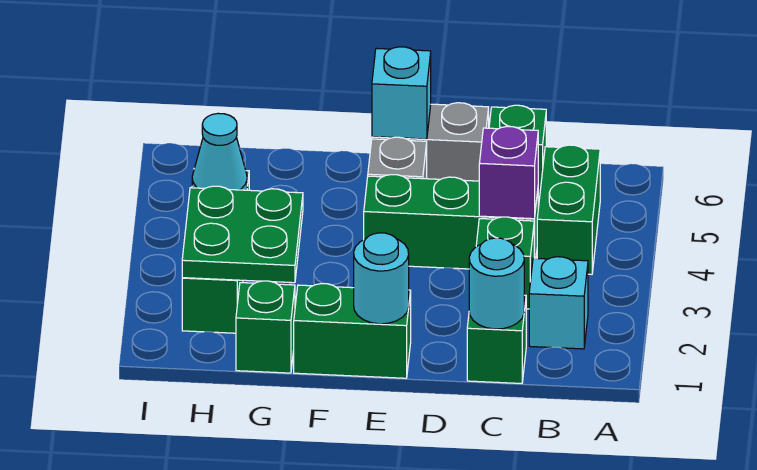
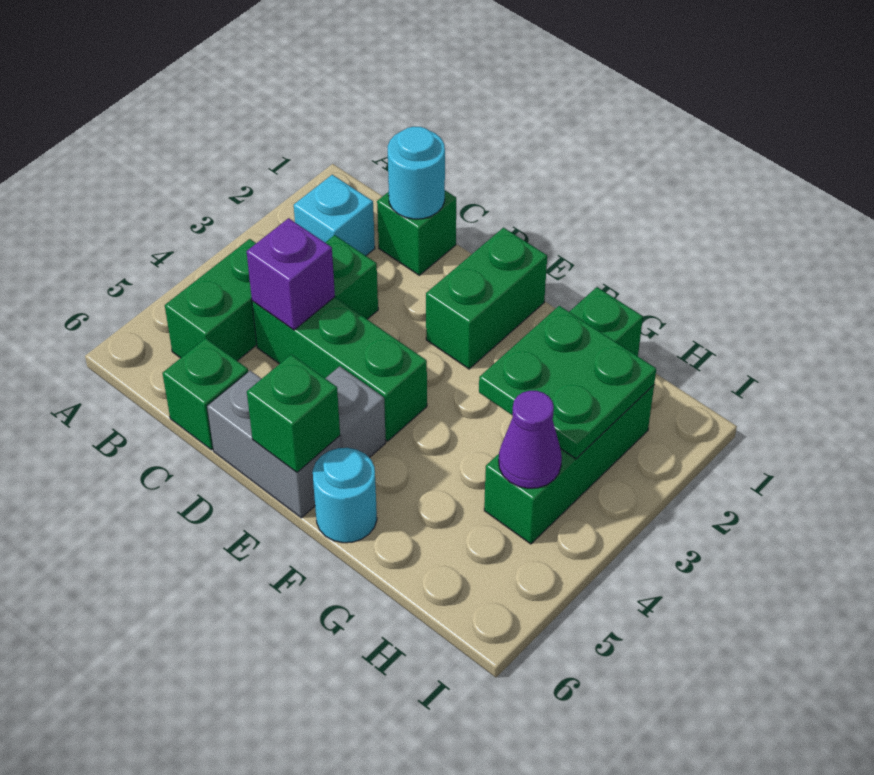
green 1x2 brick [294,284,411,378] -> green 1x2 brick turned to [426,228,547,369]
cyan 1x1 round brick [354,233,409,324] -> cyan 1x1 round brick moved to [313,448,377,543]
cyan 1x1 brick [372,47,431,139] -> green 1x1 brick [247,355,340,472]
cyan 1x1 cone [192,113,247,190] -> purple 1x1 cone [499,391,562,488]

